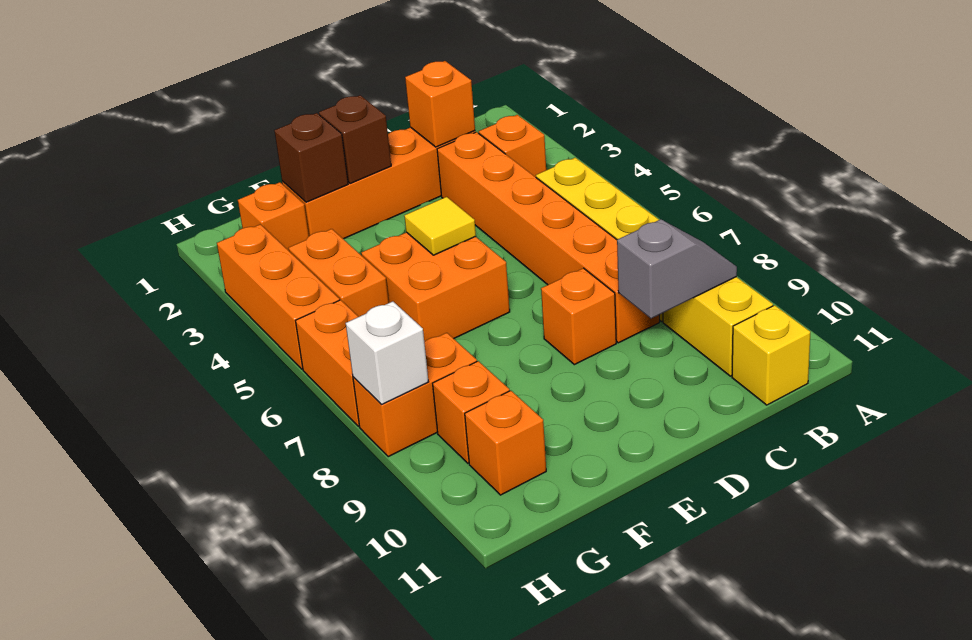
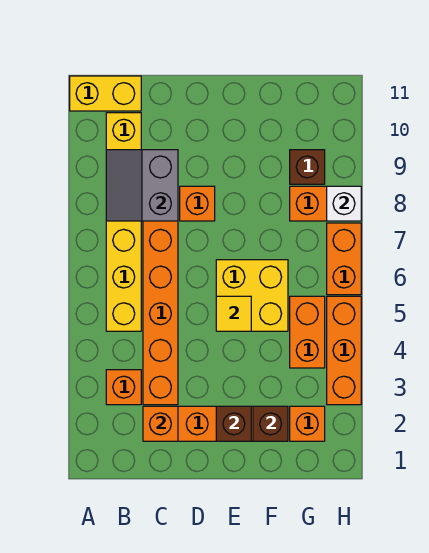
grey 1x2 slope [617,219,737,318] -> grey 2x2 slope [106,150,178,221]
yellow 1x1 brick [732,305,810,405] -> yellow 1x2 brick [70,76,141,111]
orange 2x2 brick [361,232,510,342] -> yellow 2x2 brick [216,260,288,331]
orange 1x1 brick [433,361,509,463] -> brown 1x1 brick [290,150,325,184]
orange 1x1 brick [465,391,546,495] -> none

